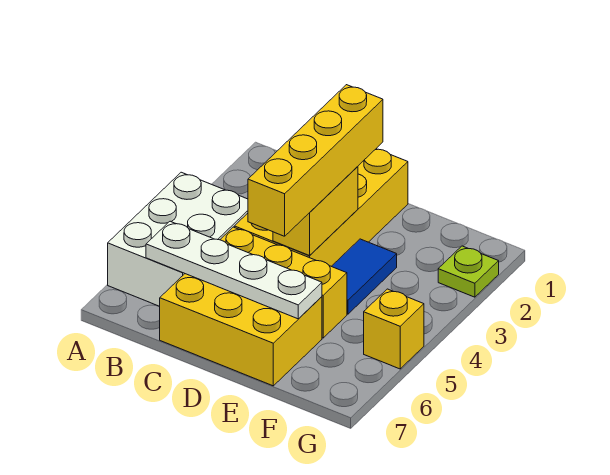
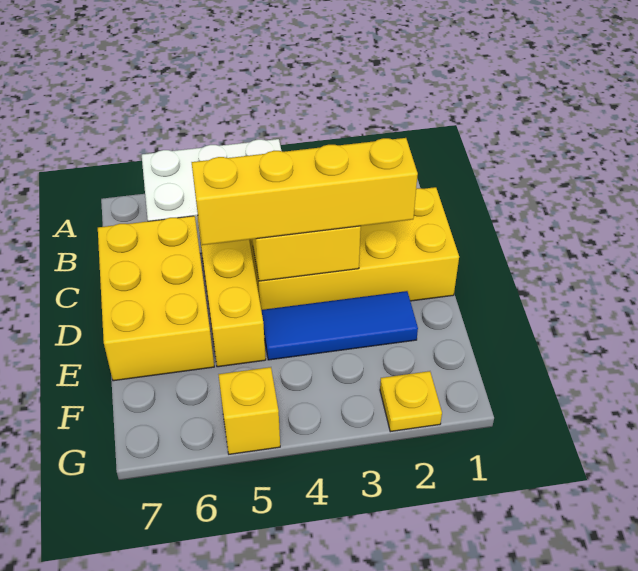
white 1x4 plate [146,221,322,319] -> none
blue 1x2 tile [332,239,397,314] -> blue 1x3 tile [261,291,418,360]
lime 1x1 plate [438,246,499,297] -> yellow 1x1 plate [380,371,442,432]

